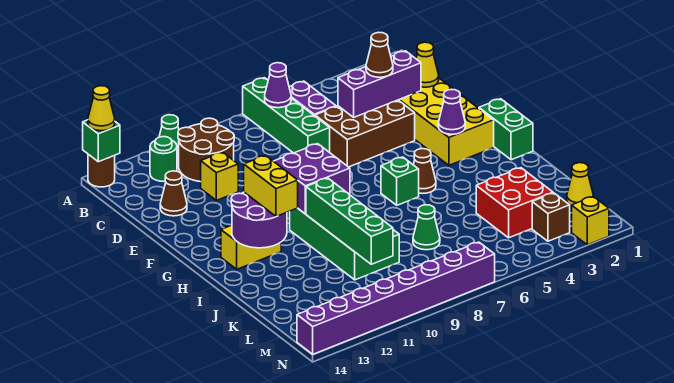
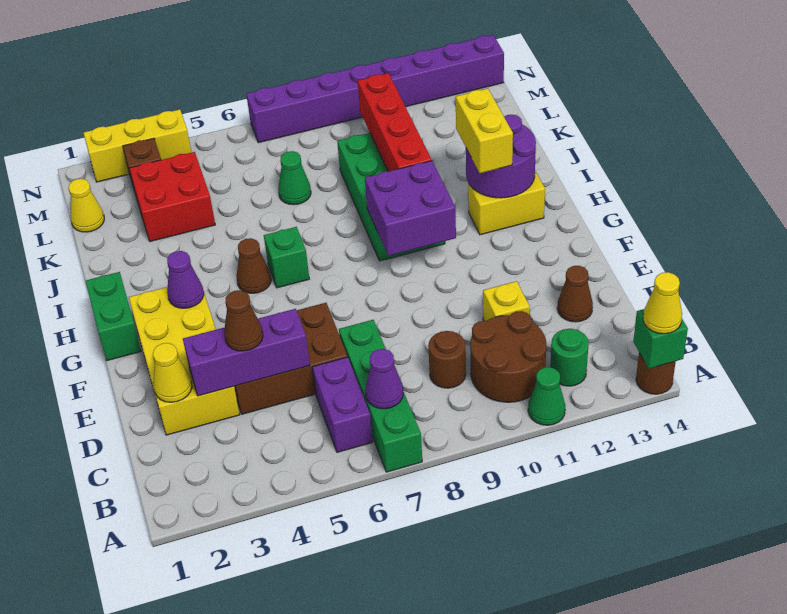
none -> brown 1x1 round brick [428,331,466,388]
green 1x4 brick [306,178,393,264] -> red 1x4 brick [358,73,432,172]
yellow 1x1 brick [572,196,609,245] -> yellow 1x3 brick [84,109,192,182]

